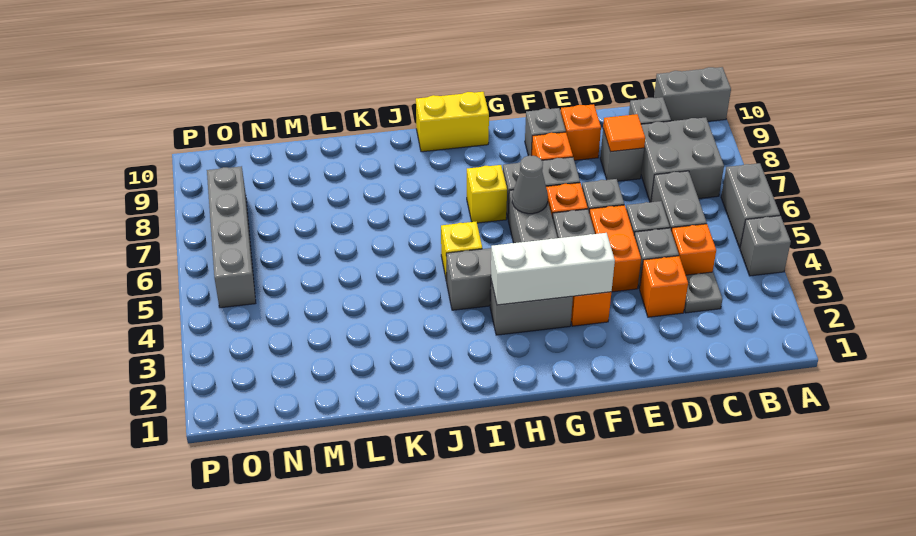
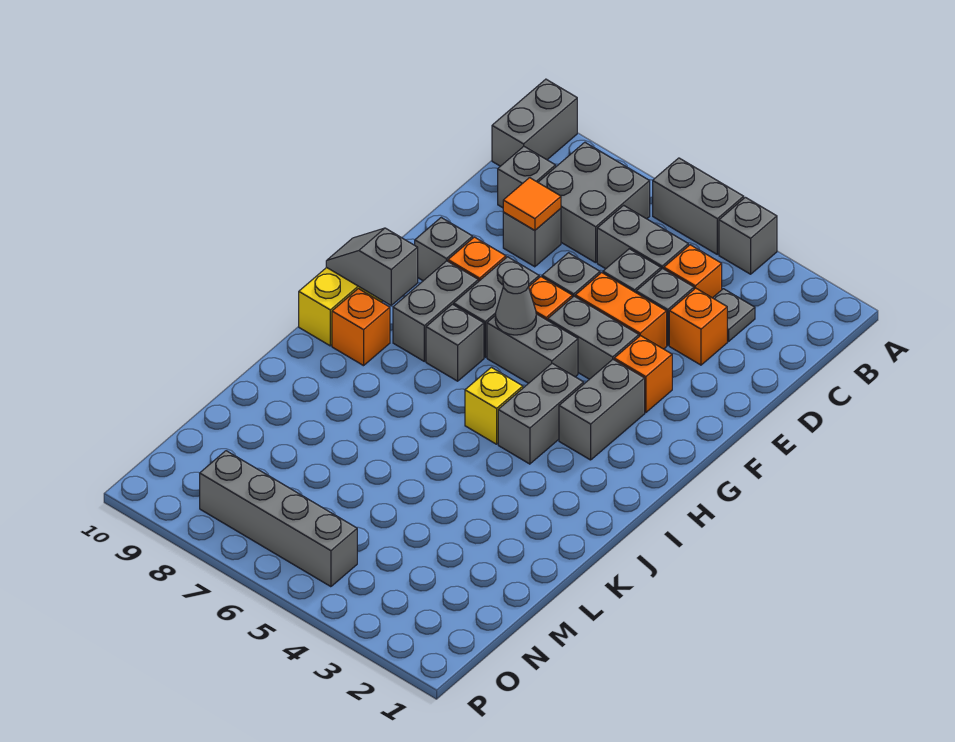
orange 1x1 brick [561,104,601,160] -> orange 1x1 brick moved to [332,289,390,366]
white 1x3 brick [491,233,615,305] -> none
none -> grey 1x2 brick [393,261,478,361]
yellow 1x1 brick [467,165,507,223] -> grey 1x1 brick [426,304,484,381]
none -> grey 1x2 slope [326,228,418,305]

